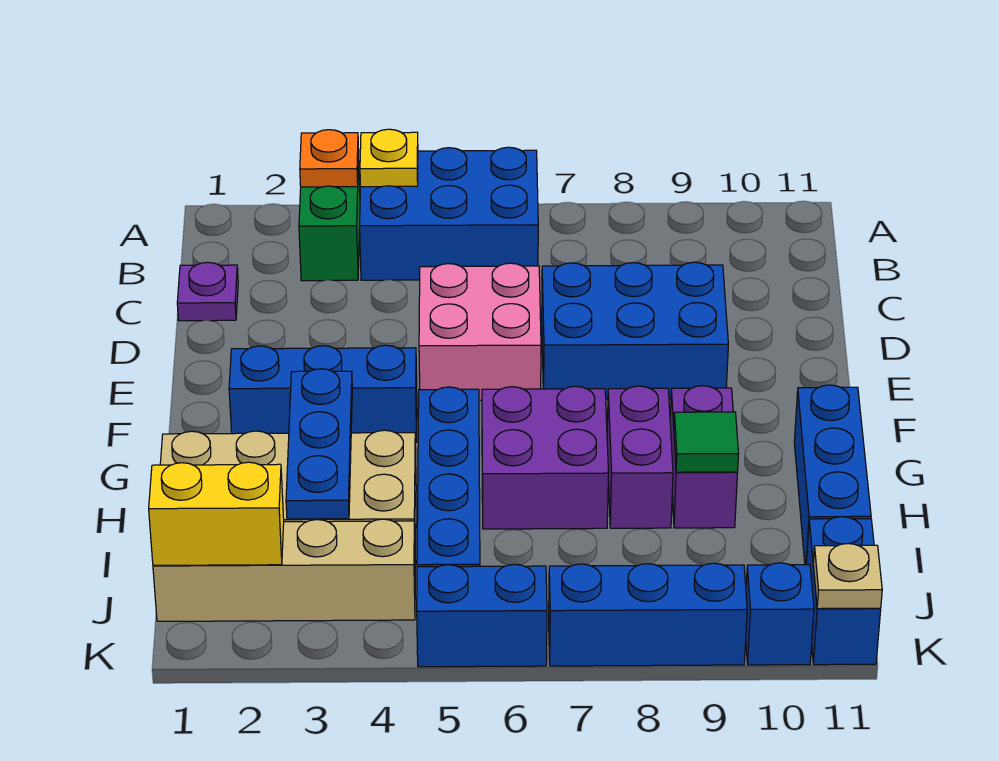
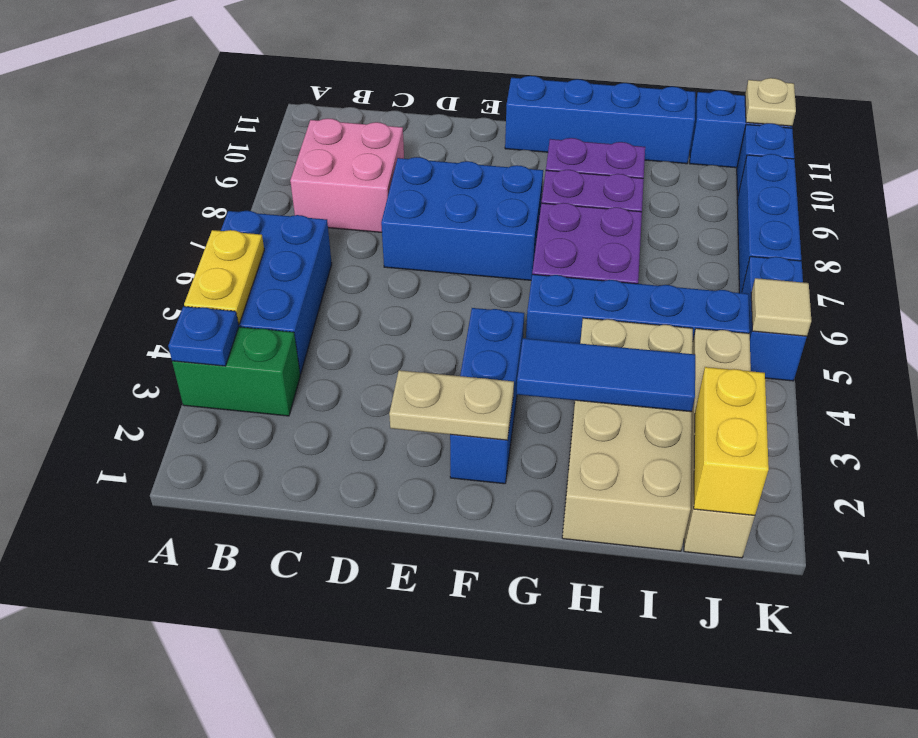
orange 1x1 plate [300,130,359,187] -> blue 1x1 plate [168,306,239,366]
yellow 1x1 plate [360,129,418,187] -> yellow 1x2 plate [184,230,264,324]
purple 1x1 plate [177,262,238,321] -> none
pink 2x2 brick [419,263,541,400] -> pink 2x2 brick moved to [290,119,404,232]
blue 2x3 brick [542,262,728,400] -> blue 2x3 brick turned to [381,157,543,280]
none -> tan 1x2 plate [389,370,514,440]
blue 1x3 plate [286,369,352,519] -> blue 1x3 tile [516,338,695,412]
blue 1x3 brick [794,385,871,565] -> blue 1x4 brick [505,76,695,164]
green 1x1 tile [674,412,738,472] -> none
none -> tan 1x1 tile [751,278,811,337]

